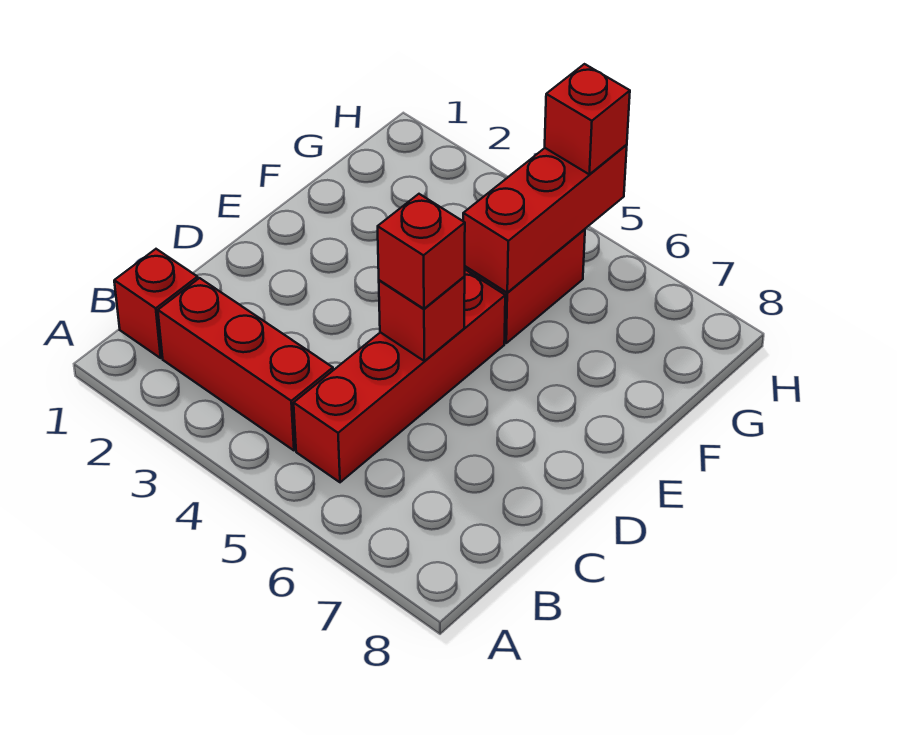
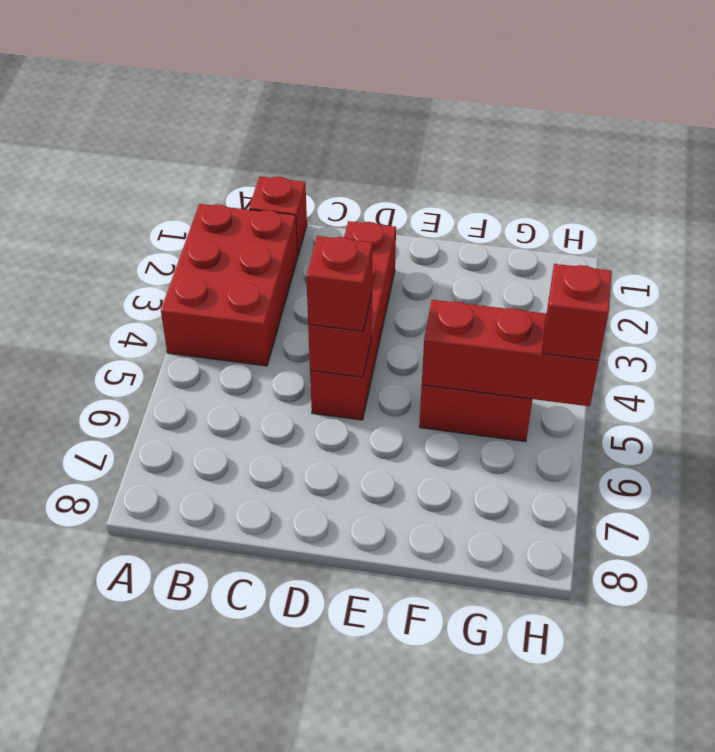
red 1x3 brick [158,278,333,450] -> red 2x3 brick [161,204,298,366]
red 1x4 brick [294,270,505,482] -> red 1x4 brick turned to [310,221,396,420]

